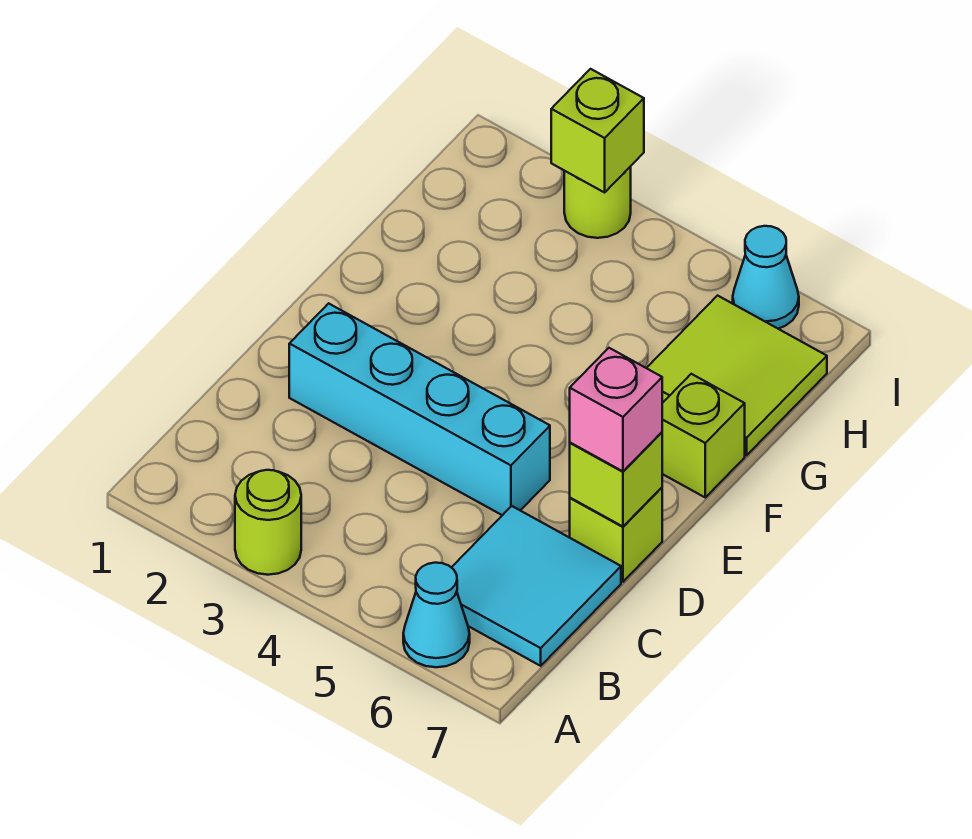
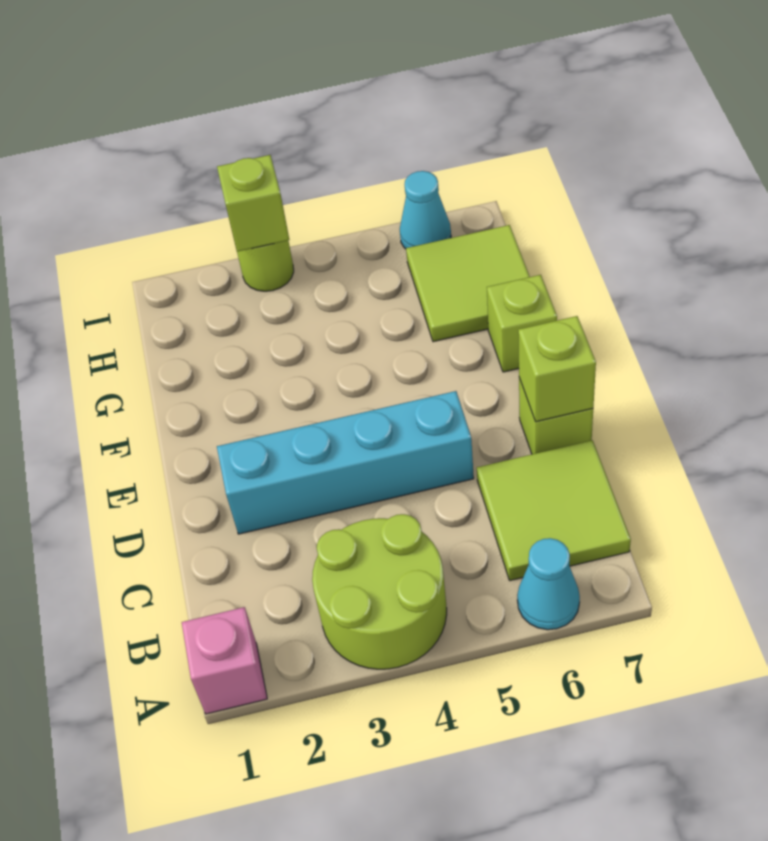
lime 1x1 round brick [235,470,301,575] -> lime 2x2 round brick [312,514,447,669]
cyan 2x2 tile [451,506,621,666] -> lime 2x2 tile [477,440,631,581]
pink 1x1 brick [570,348,662,471] -> pink 1x1 brick moved to [182,607,267,714]

